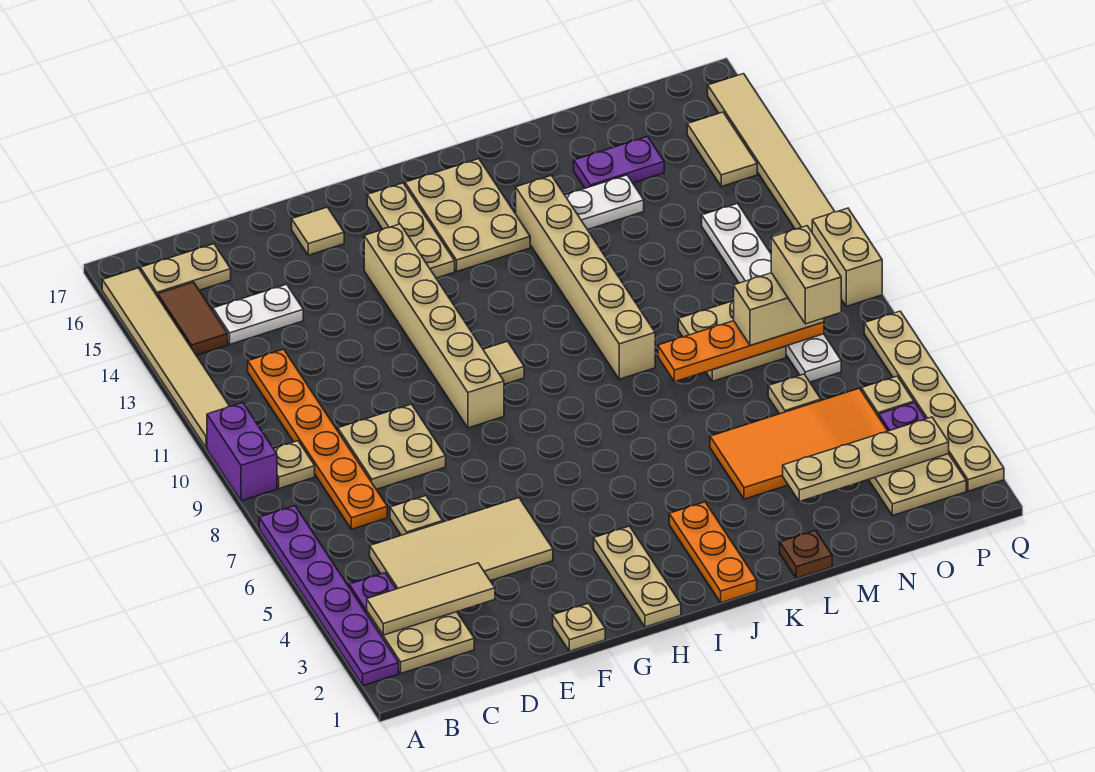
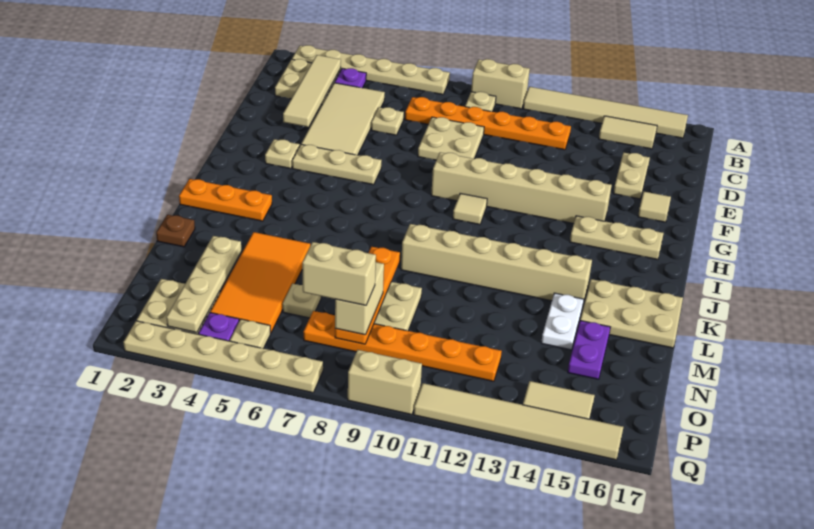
purple 1x6 plate [259,506,399,686] -> tan 1x6 plate [292,45,450,95]
purple 1x2 brick [207,403,277,501] -> tan 1x2 brick [471,59,530,109]
tan 1x3 tile [367,563,495,635] -> tan 1x4 tile [283,55,341,127]
brown 1x2 tile [158,282,228,355] -> tan 1x2 tile [599,116,657,149]
tan 1x2 plate [140,244,231,297] -> tan 1x2 plate moved to [613,153,650,199]
white 1x2 plate [213,284,303,344] -> none
tan 1x1 plate [553,603,605,651] -> tan 1x1 plate moved to [265,139,300,169]
tan 1x3 plate [594,526,681,627] -> tan 1x3 plate moved to [292,144,382,185]
tan 2x3 plate [405,159,530,271] -> tan 2x3 plate moved to [580,279,683,348]
white 1x6 plate [702,204,841,382] -> orange 1x6 plate [303,311,502,381]

